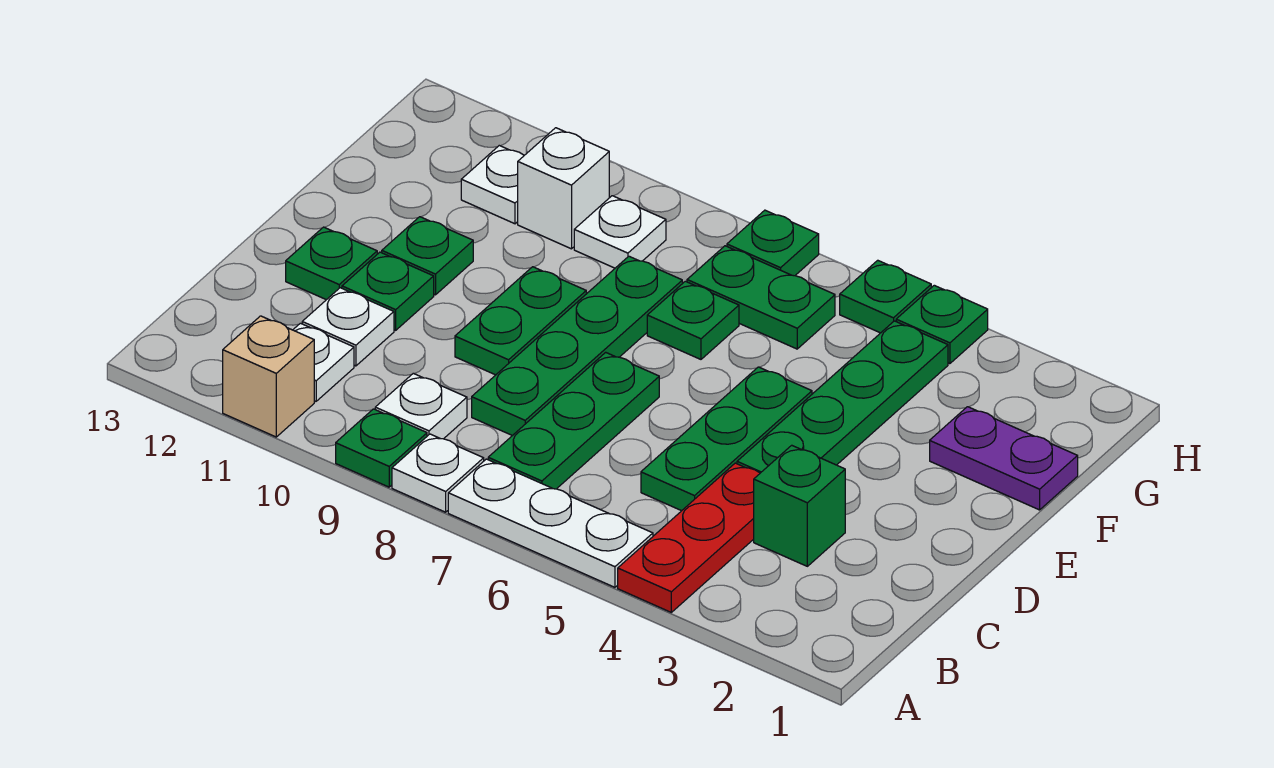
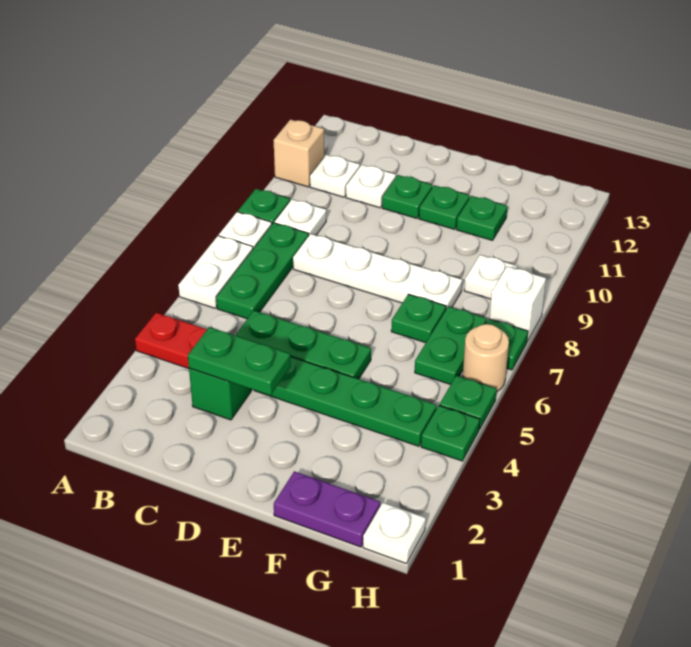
white 1x3 plate [448,459,653,587] -> white 1x2 plate [178,236,253,308]
green 1x3 plate [488,352,659,489] -> green 1x3 plate turned to [216,223,309,319]
green 1x4 plate [472,256,682,436] -> white 1x4 plate [293,234,462,309]
green 1x2 plate [455,267,586,375] -> green 1x2 plate moved to [188,327,291,395]
green 1x1 plate [286,227,377,300] -> green 1x1 plate moved to [456,196,507,240]
purple 1x2 plate [930,407,1078,510] -> purple 1x2 plate turned to [274,471,380,547]
white 1x1 brick [518,128,609,249] -> white 1x1 brick moved to [489,266,546,342]
white 1x1 plate [461,146,524,224] -> white 1x1 plate moved to [363,503,426,564]
none -> tan 1x1 round brick [463,324,509,392]

